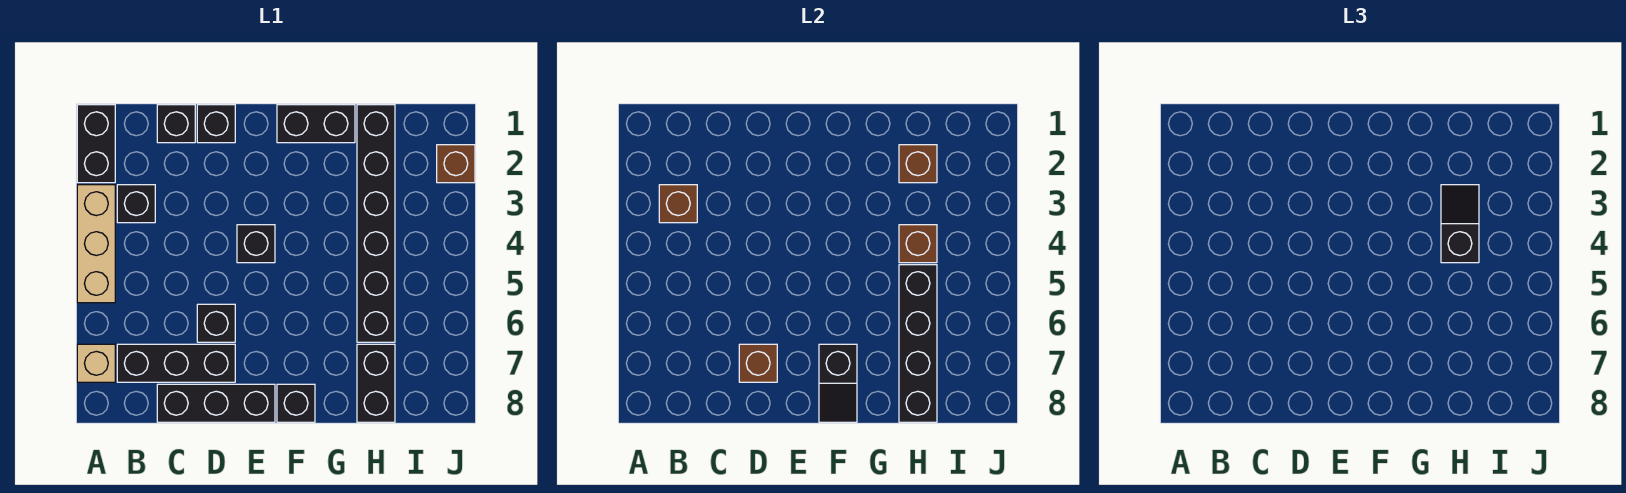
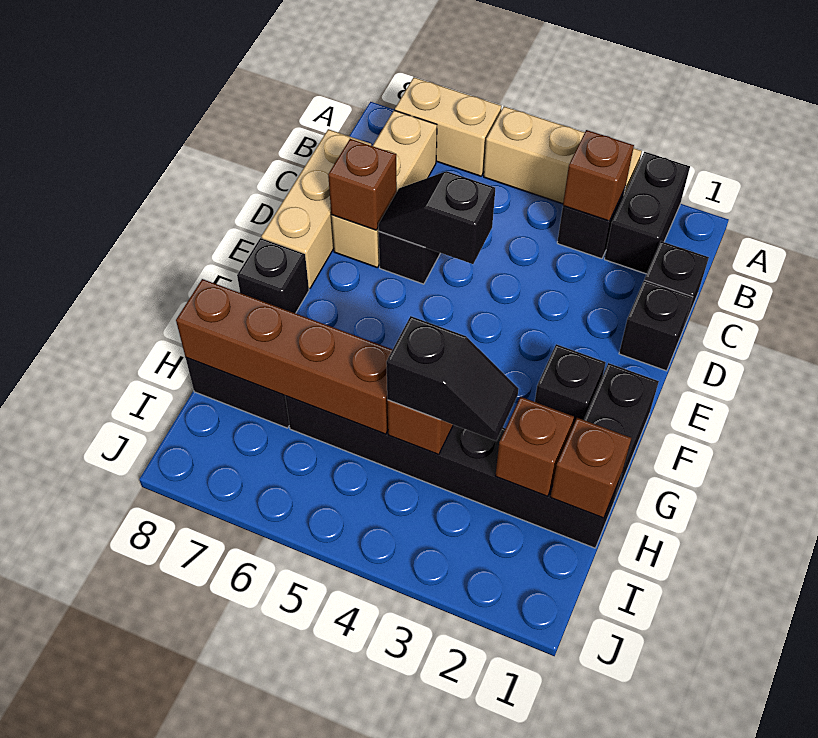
black 1x2 brick [77,105,115,183] -> black 1x2 brick turned to [605,152,690,274]
tan 1x1 brick [77,344,115,382] -> tan 1x2 brick [395,77,502,176]
black 1x3 brick [117,344,235,382] -> tan 1x3 brick [331,110,437,268]
black 1x3 brick [157,384,275,422] -> tan 1x3 brick [261,129,371,289]
black 1x1 brick [237,225,275,263] -> black 1x1 brick moved to [535,344,606,428]
black 1x2 slope [819,344,857,422] -> black 1x2 slope moved to [378,171,495,264]
black 1x4 brick [899,265,937,422] -> brown 1x4 brick [176,279,393,434]
brown 1x1 brick [437,145,475,183] -> brown 1x1 brick moved to [551,418,632,518]

